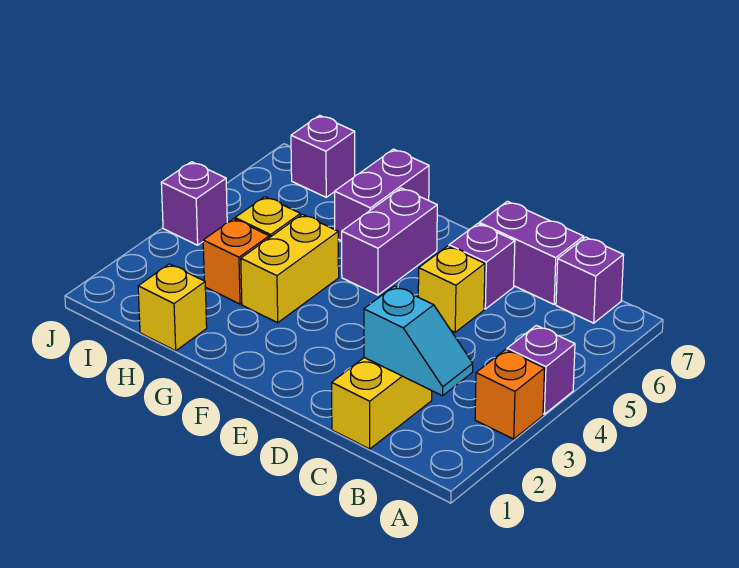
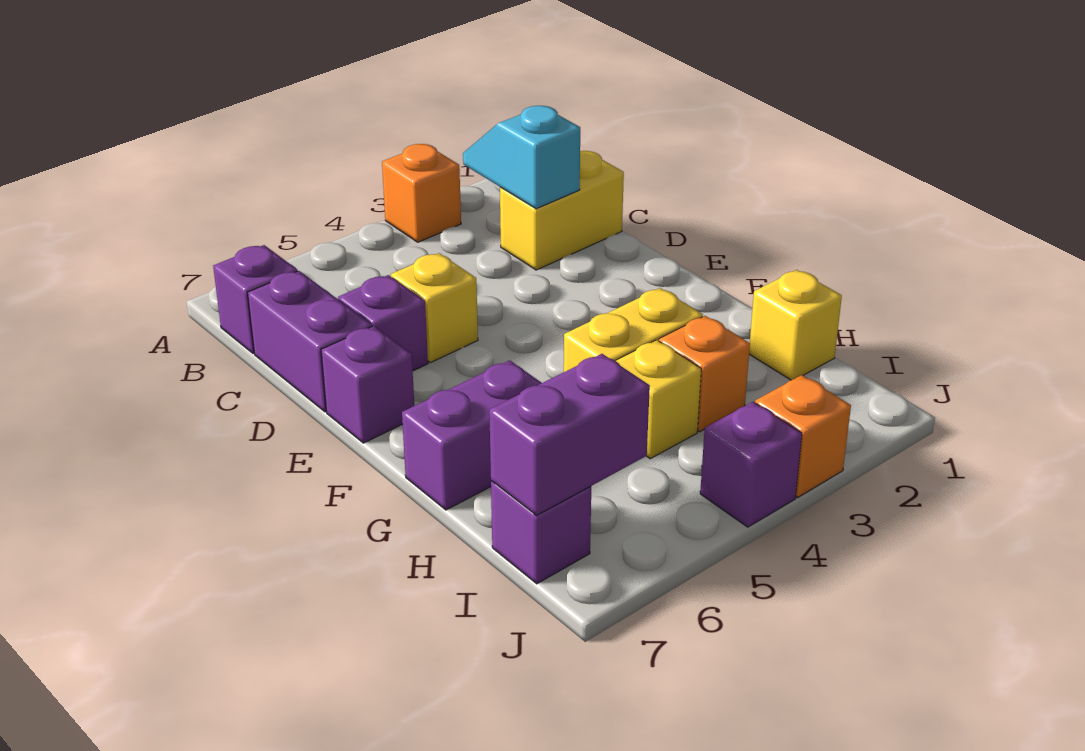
purple 1x1 brick [507,325,575,414] -> purple 1x1 brick moved to [321,326,414,443]
purple 1x2 brick [342,188,437,295] -> purple 1x2 brick moved to [489,354,650,515]
none -> orange 1x1 brick [755,375,851,498]

